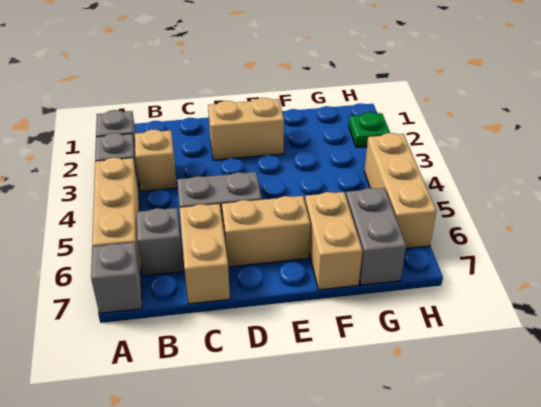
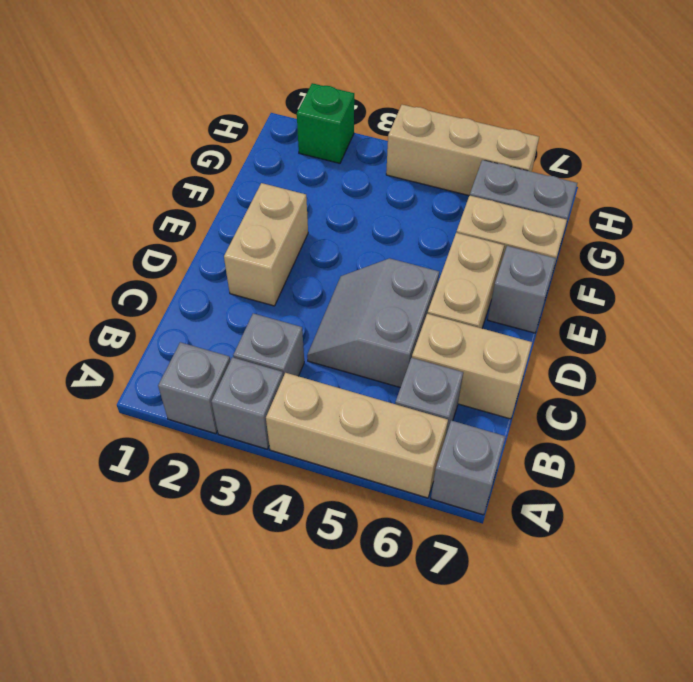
tan 1x1 brick [135,130,177,191] -> grey 1x1 brick [233,313,304,376]
none -> grey 1x1 brick [488,246,556,333]
green 1x1 plate [349,112,390,147] -> green 1x1 brick [297,83,354,163]

